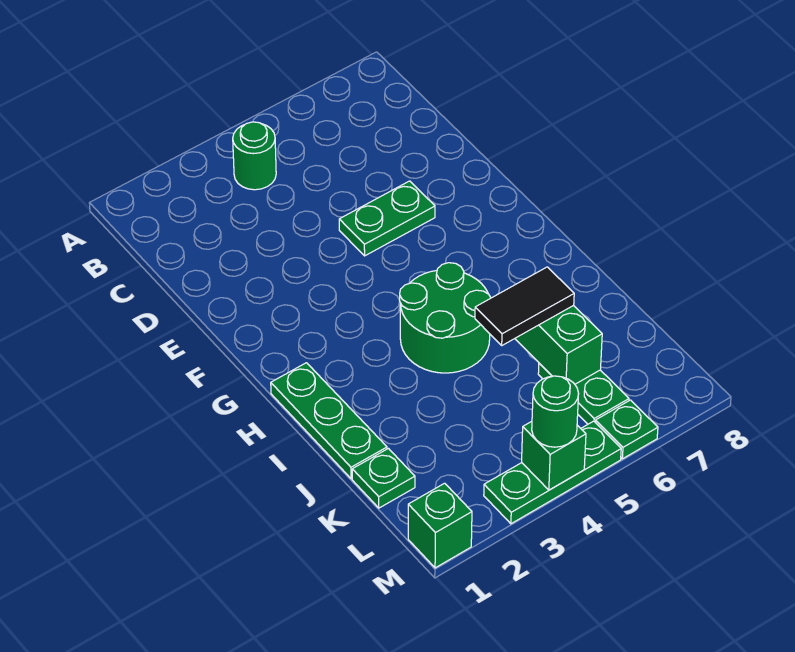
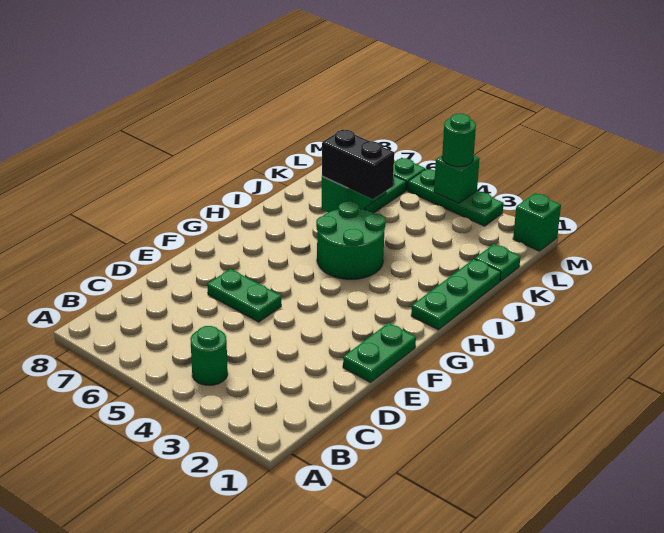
none -> green 1x2 plate [343,323,416,382]
black 1x2 tile [475,267,574,345] -> black 1x2 brick [322,130,394,199]

